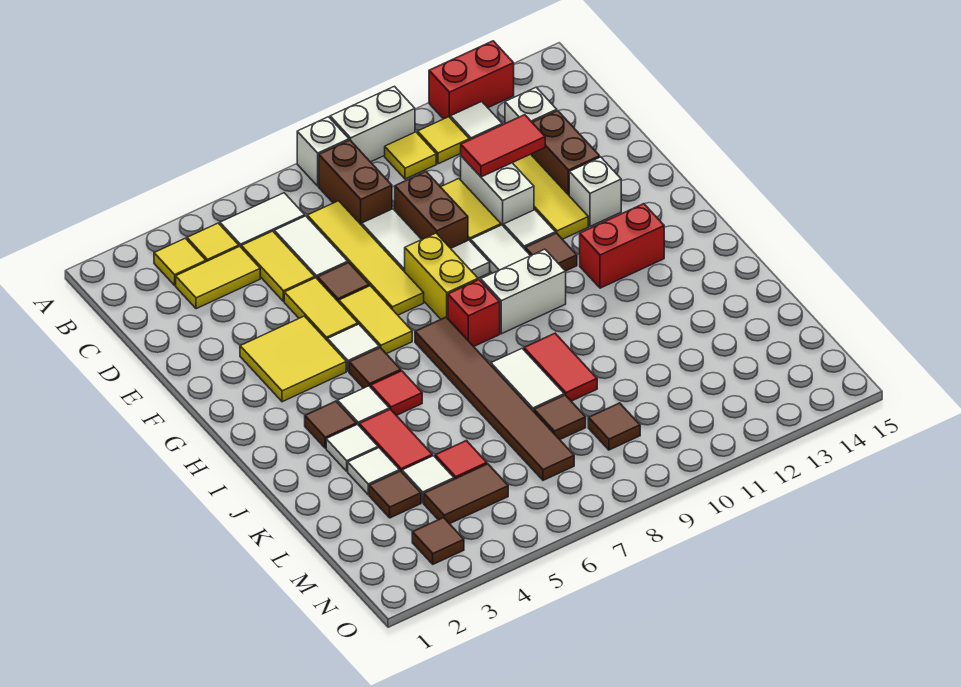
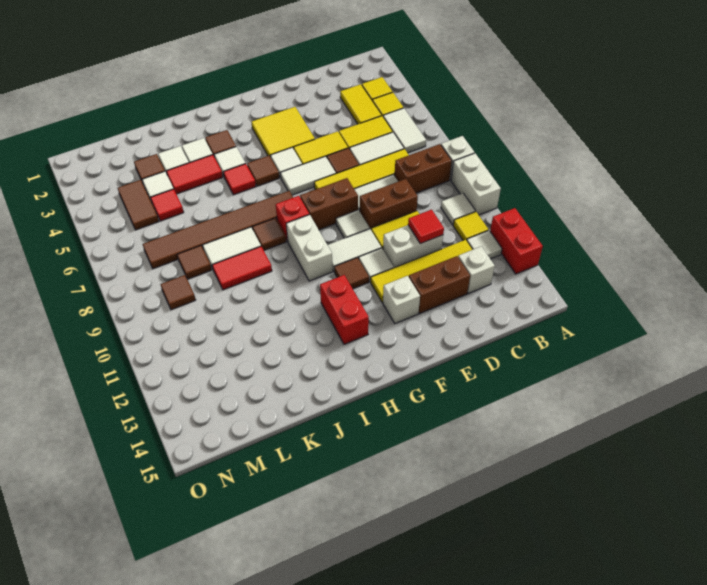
yellow 1x1 tile [385,132,436,179] -> white 1x1 tile [441,193,475,225]
red 1x2 tile [461,115,545,177] -> red 1x1 tile [408,210,444,244]
yellow 1x2 tile [339,286,412,354] -> white 1x2 tile [280,156,336,195]
yellow 1x2 brick [405,233,478,319] -> brown 1x2 brick [300,178,358,230]
brown 1x1 tile [412,518,464,564] -> brown 1x1 tile moved to [253,218,286,250]

